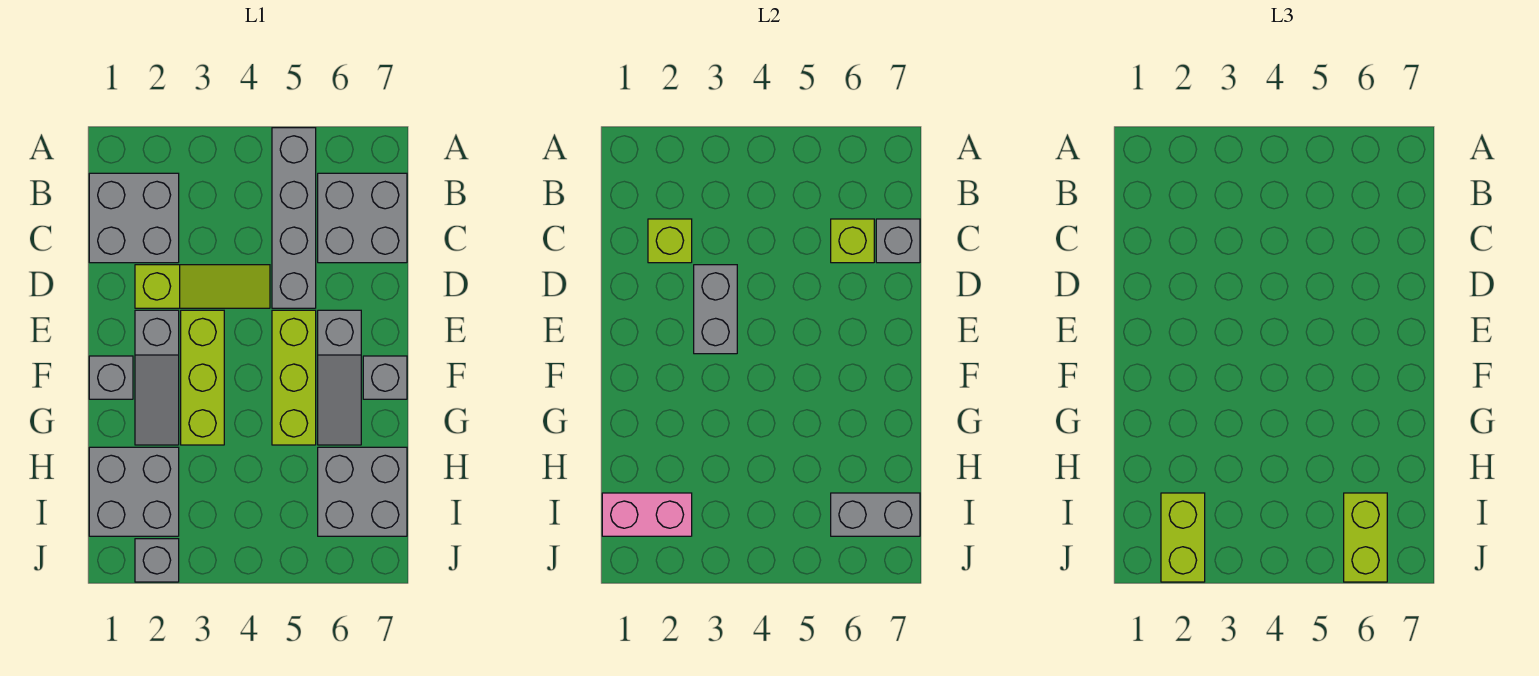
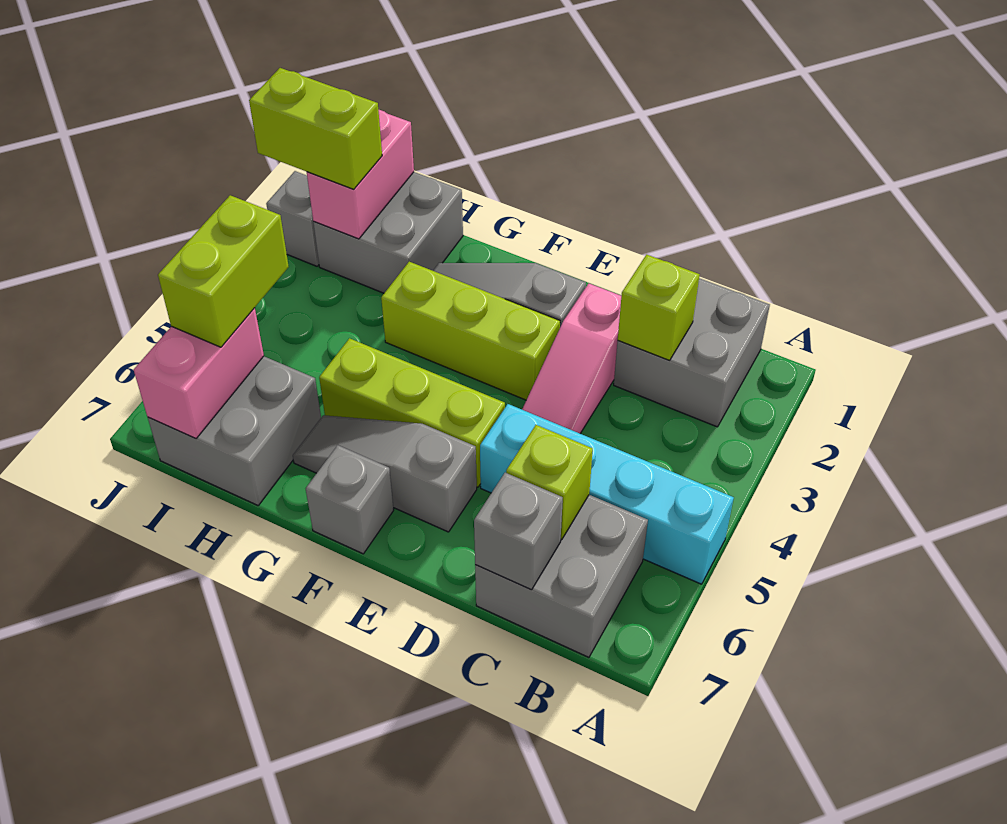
grey 1x4 brick [272,128,316,308] -> cyan 1x4 brick [480,404,734,584]
lime 1x3 slope [135,265,270,308] -> pink 1x3 slope [522,284,621,433]
grey 1x2 brick [694,265,737,354] -> none
grey 1x1 brick [89,356,133,399] -> none
grey 1x2 brick [831,493,920,536] -> pink 1x2 brick [134,308,264,439]
lime 1x2 brick [1344,493,1387,582] -> lime 1x2 brick turned to [158,195,289,347]

